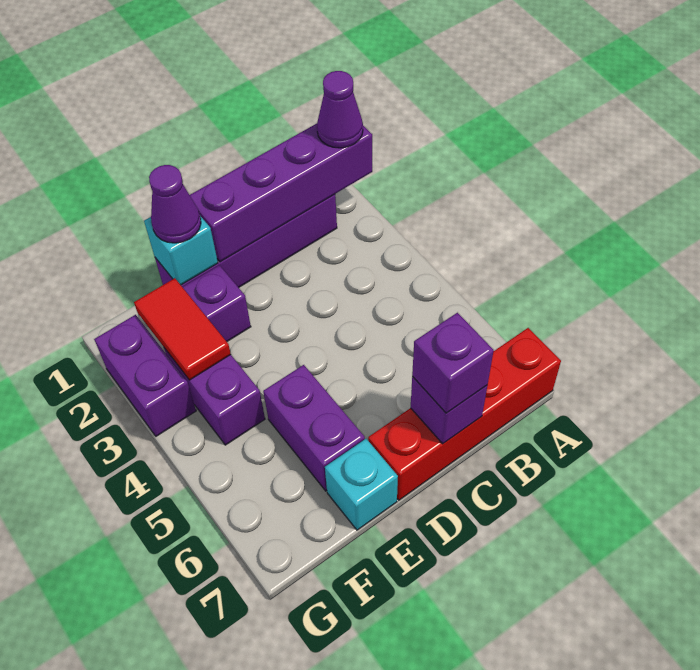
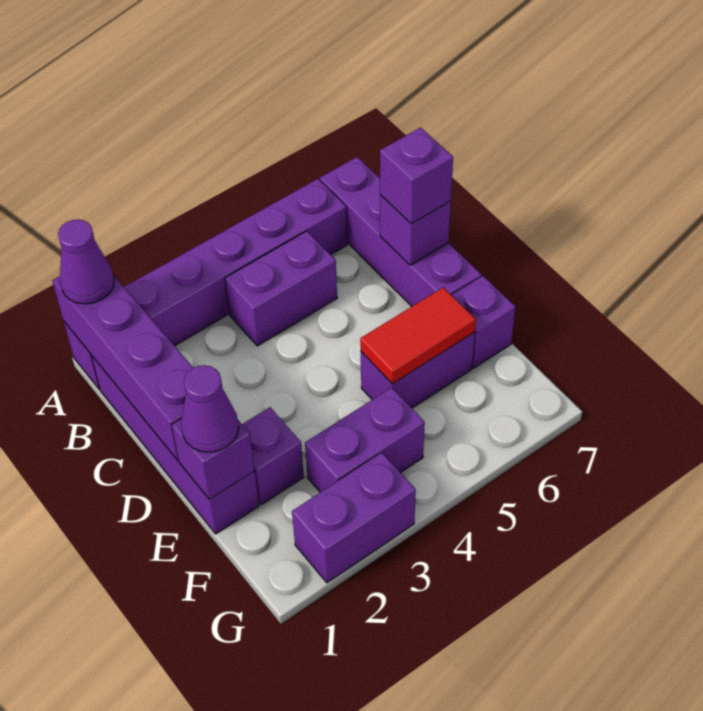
none -> purple 1x6 brick [64,179,347,390]
red 1x4 brick [368,328,561,500] -> purple 1x4 brick [320,157,481,306]
none -> purple 1x2 brick [225,231,337,346]
cyan 1x1 brick [144,216,218,285] -> purple 1x1 brick [172,419,255,499]
cyan 1x1 brick [325,439,398,530] -> purple 1x1 brick [452,276,515,368]
red 1x2 tile [134,278,231,380] -> red 1x2 tile moved to [360,288,476,384]

